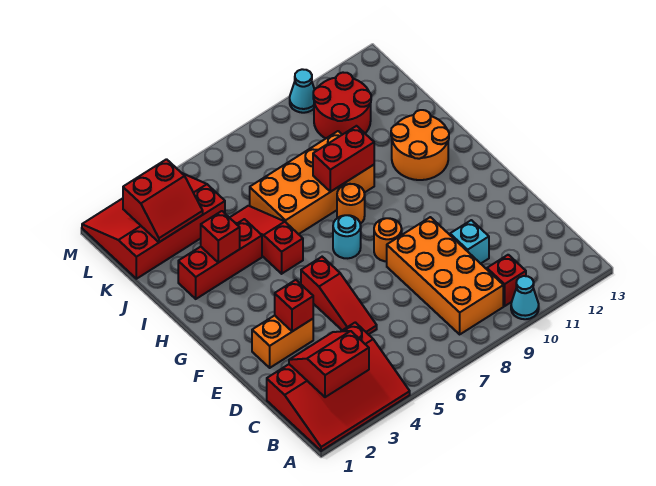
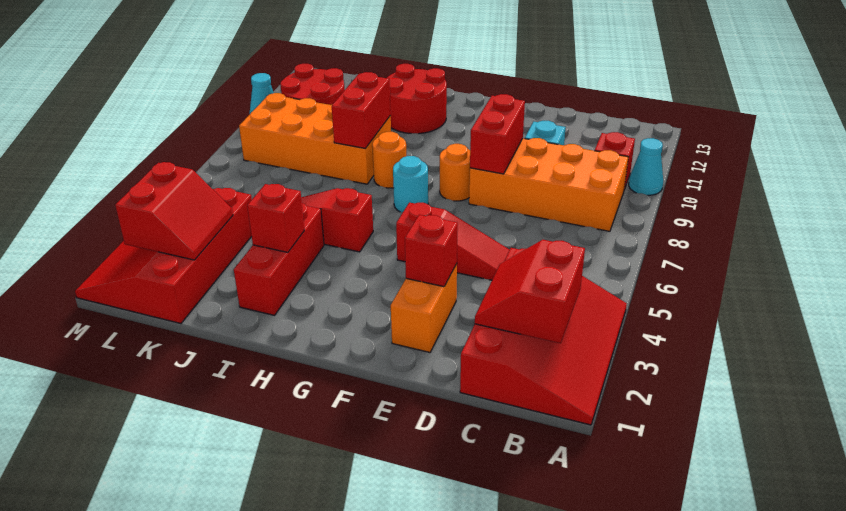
none -> red 1x2 brick [470,94,525,174]
orange 2x2 round brick [391,110,449,180] -> red 2x2 round brick [387,64,447,134]
orange 2x4 brick [250,131,374,234] -> orange 2x4 brick turned to [239,93,391,184]

